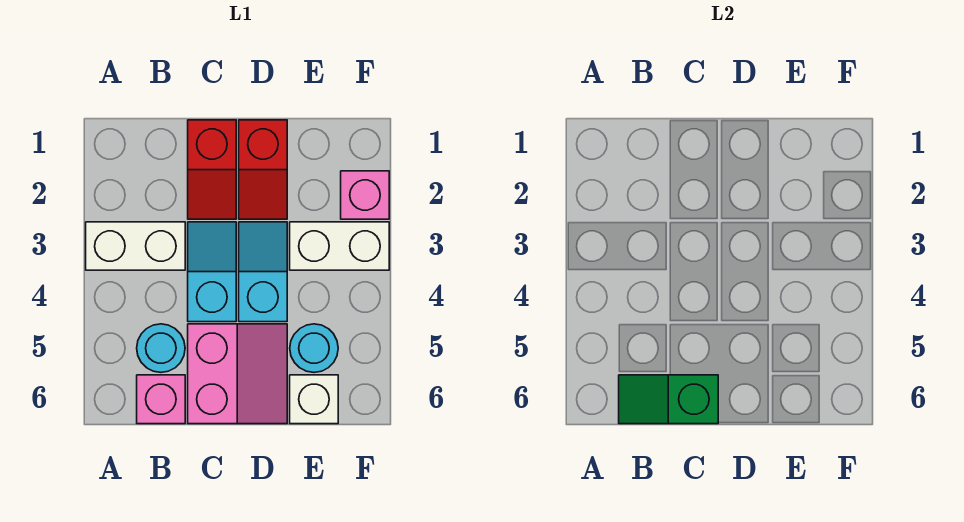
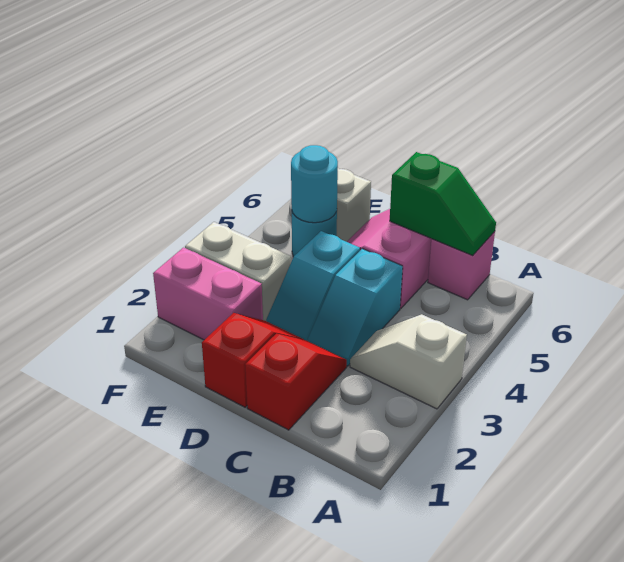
white 1x2 brick [86,222,185,270] -> white 1x2 slope [350,315,467,409]
cyan 1x1 round brick [137,324,185,372] -> cyan 1x1 round brick moved to [291,145,338,223]
pink 1x1 brick [341,171,389,219] -> pink 1x2 brick [153,248,263,340]

